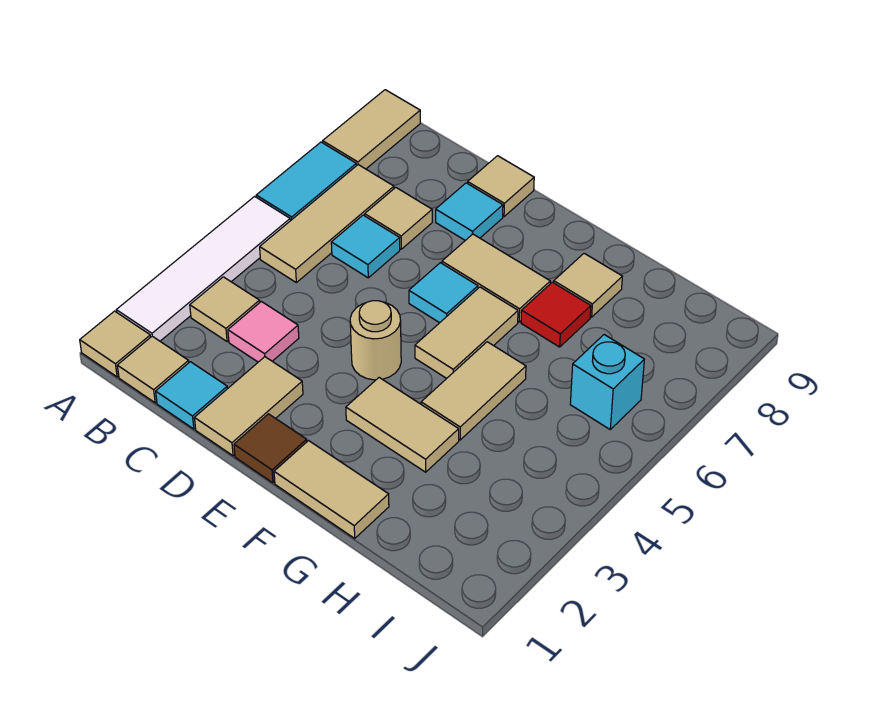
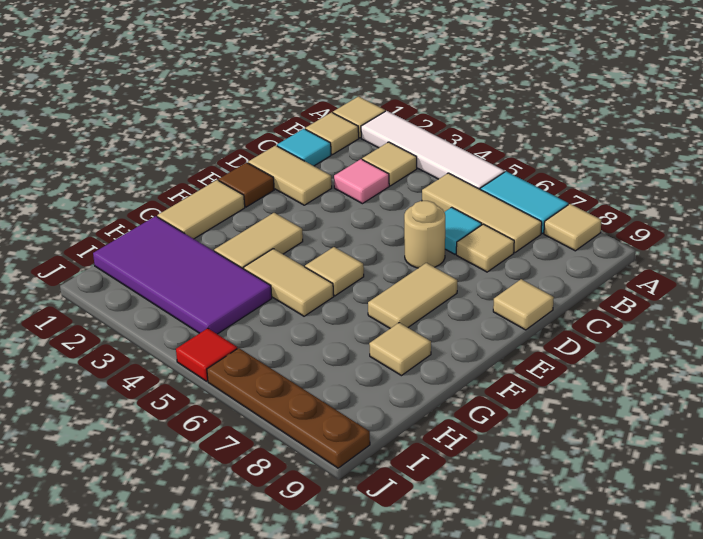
tan 1x2 tile [323,90,420,169] -> tan 1x1 tile [544,204,602,251]
cyan 1x1 tile [436,183,503,240] -> none
tan 1x1 round brick [350,301,401,380] -> tan 1x1 round brick moved to [404,201,445,268]
cyan 1x1 tile [409,263,478,323] -> none
tan 1x2 tile [415,287,518,378] -> tan 1x1 tile [305,247,364,296]
red 1x1 tile [521,282,591,347] -> red 1x1 tile moved to [176,328,237,381]
none -> purple 2x4 tile [93,216,272,334]
cyan 1x1 brick [570,335,644,429] -> none
none -> brown 1x4 plate [207,348,370,468]

